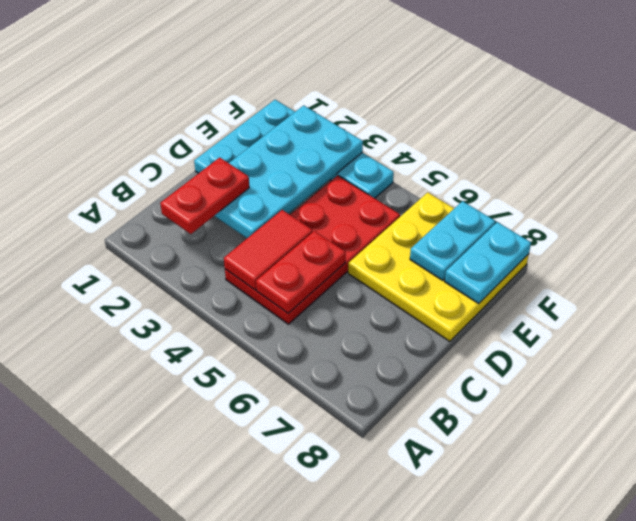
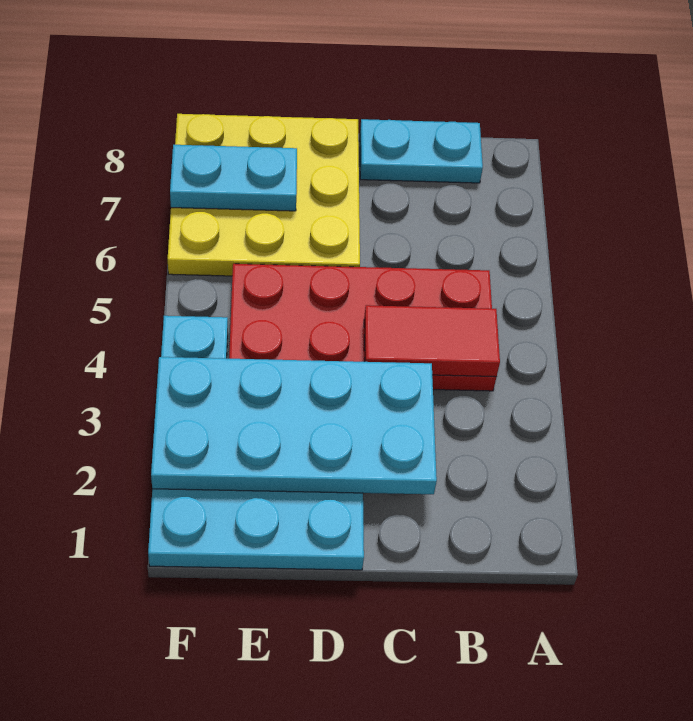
red 1x2 plate [160,158,249,234] -> none
red 1x2 plate [256,231,346,313] -> none
cyan 1x2 plate [445,222,531,304] -> cyan 1x2 plate moved to [360,119,483,183]

